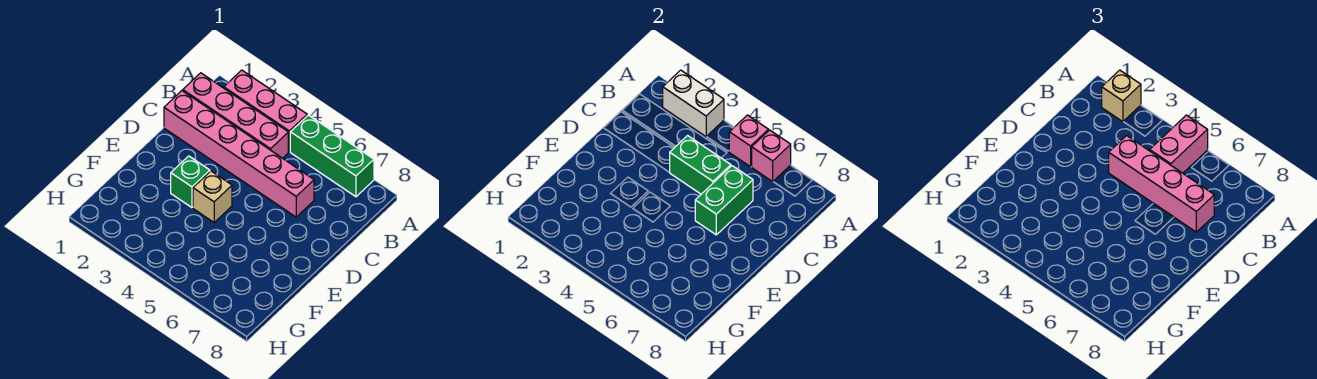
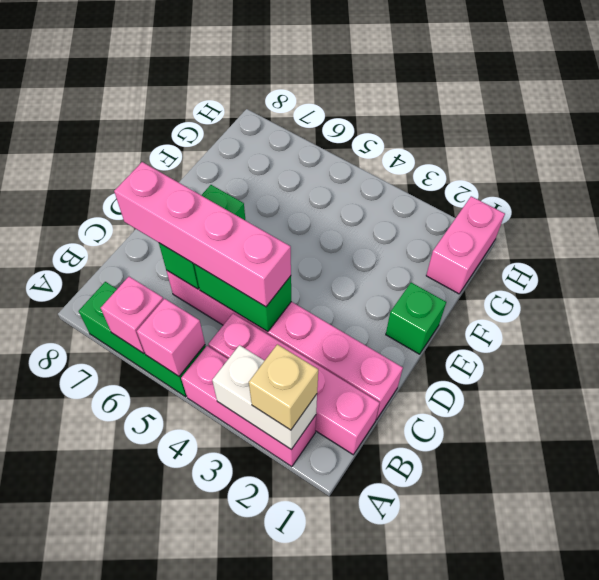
pink 1x2 brick [1150,115,1208,173] -> pink 1x2 brick moved to [426,196,505,294]
green 1x1 brick [171,156,210,208] -> green 1x1 brick moved to [386,283,446,354]
tan 1x1 brick [193,171,232,222] -> none

